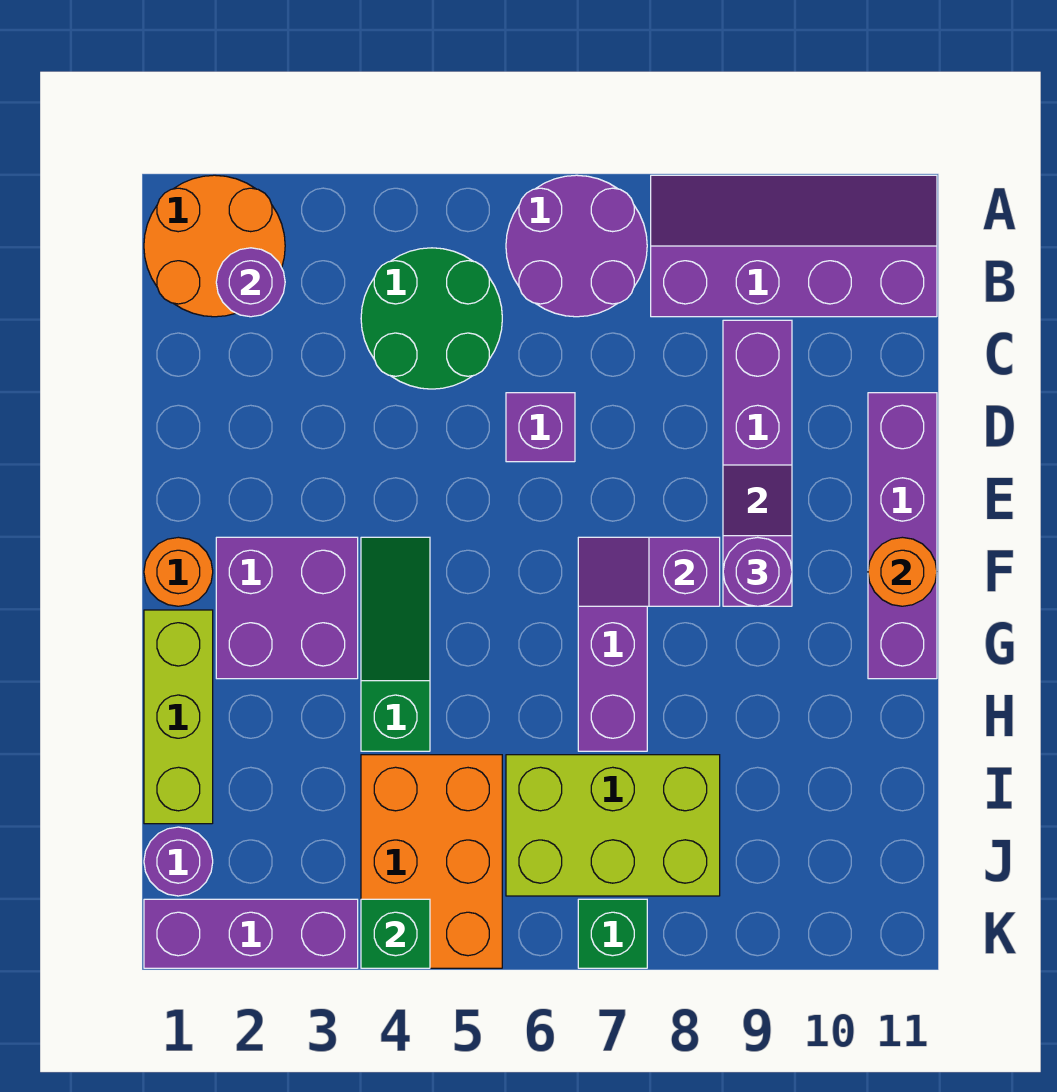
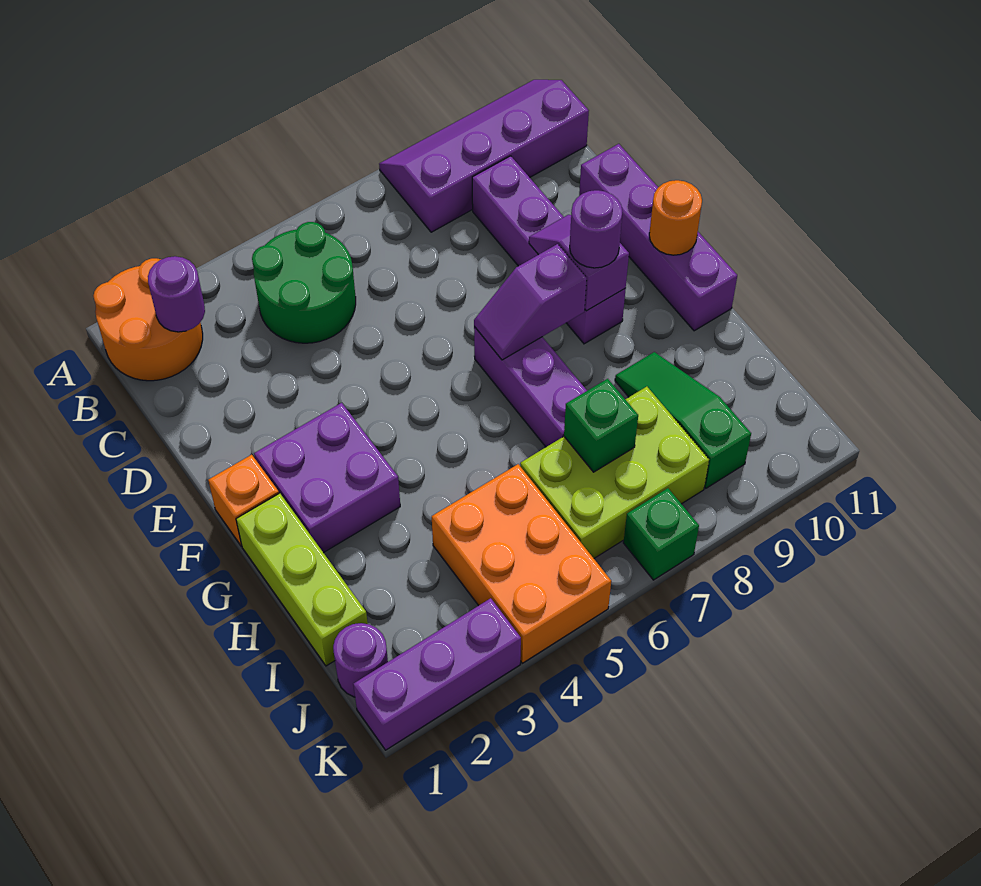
purple 2x2 round brick [506,175,647,317] -> none
purple 1x1 brick [506,393,575,462] -> none
orange 1x1 round brick [144,537,213,606] -> orange 1x1 brick [208,455,279,546]
green 1x3 slope [361,537,430,751] -> green 1x3 slope moved to [615,352,751,488]
green 1x1 brick [361,899,430,968] -> green 1x1 brick moved to [564,379,638,472]

